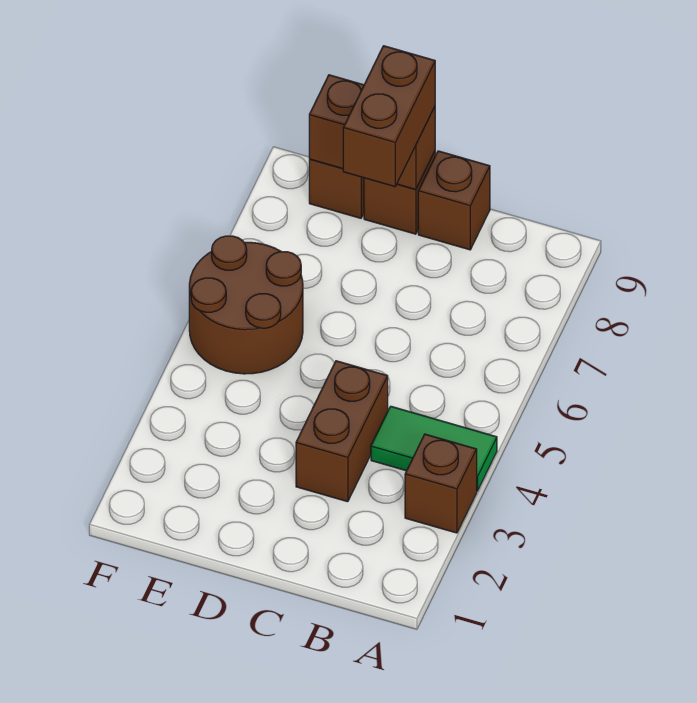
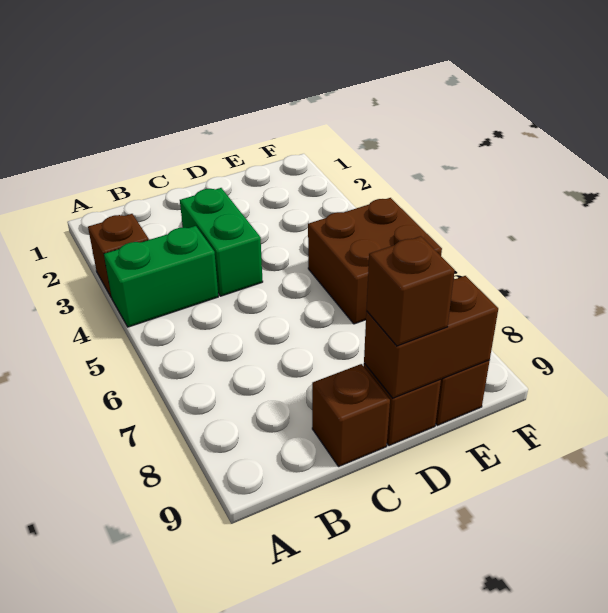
green 1x2 tile [371,406,497,491] -> green 1x2 brick [104,226,218,327]
brown 1x2 brick [296,361,388,502] -> green 1x2 brick [180,188,263,296]
brown 1x2 brick [343,46,435,187] -> brown 1x1 brick [366,236,455,346]
brown 2x2 round brick [189,236,303,374] -> brown 2x2 brick [308,198,442,324]

